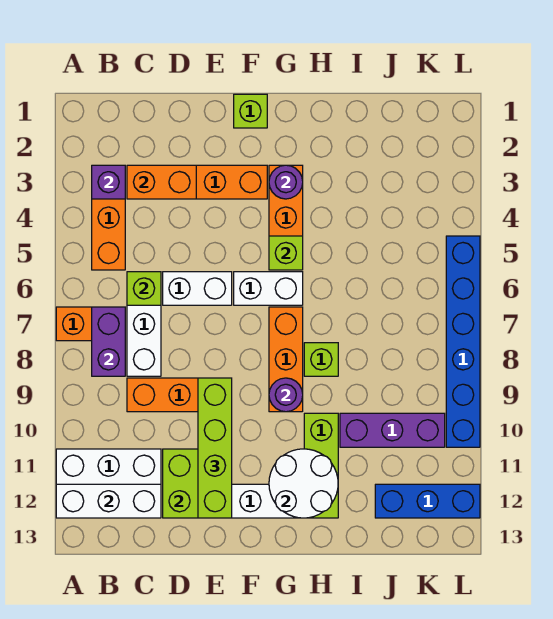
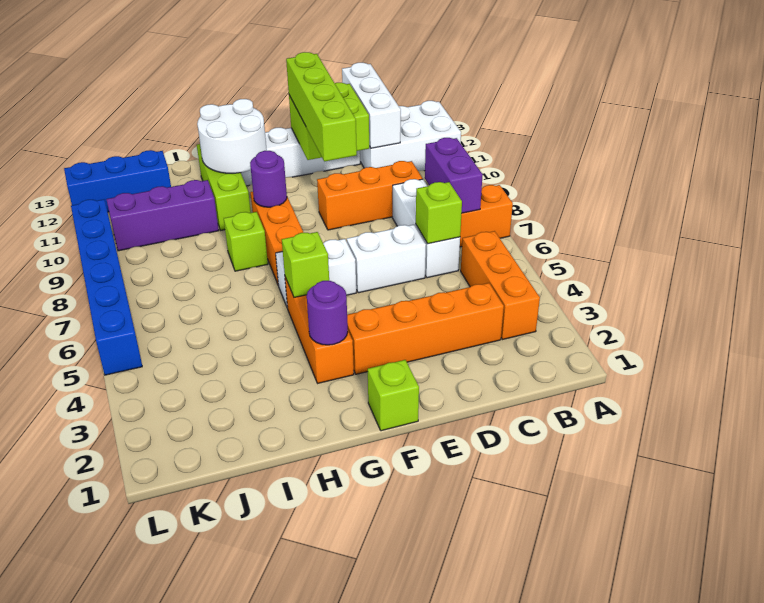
white 1x3 brick [56,484,161,518] -> white 1x3 brick turned to [342,63,401,148]
purple 1x1 brick [92,165,125,199] -> none
orange 1x2 brick [127,165,196,199] -> none

